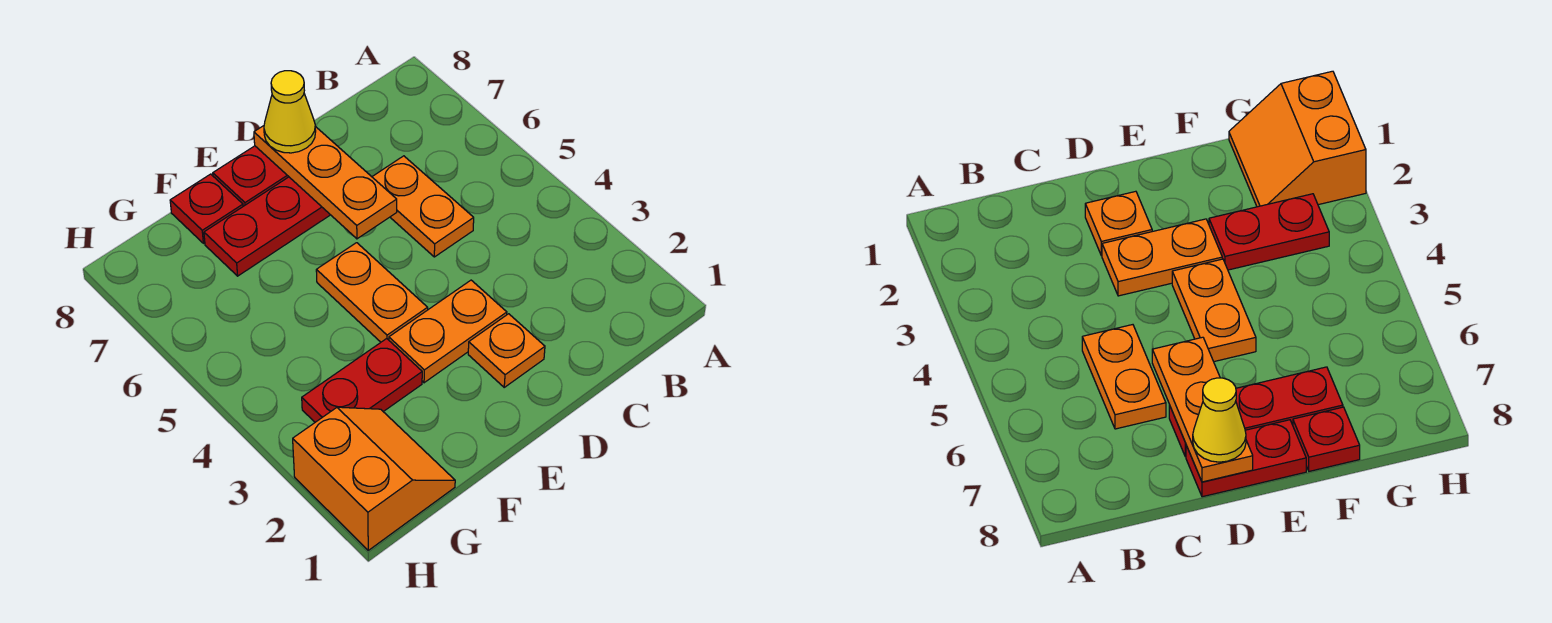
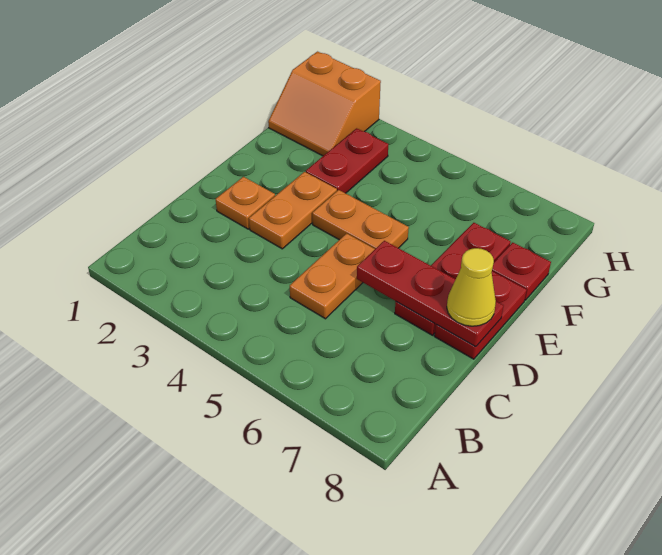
orange 1x2 plate [372,156,474,257] -> orange 1x2 plate turned to [290,233,375,319]
orange 1x3 plate [254,126,397,239] -> red 1x3 plate [357,241,504,347]

